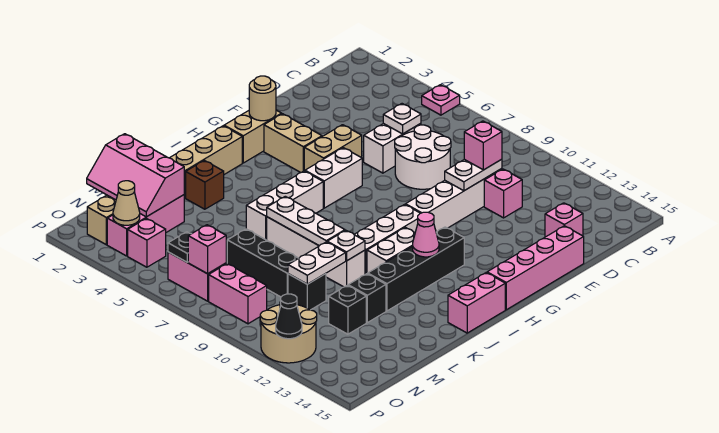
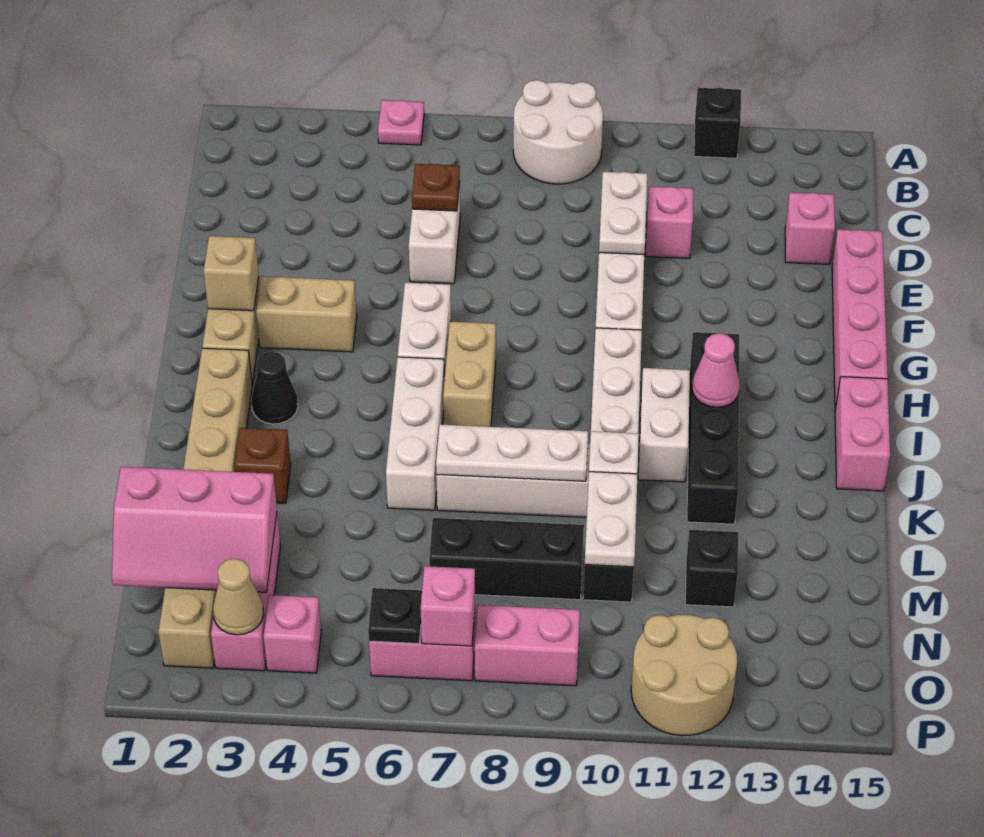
white 1x1 plate [383,104,421,134] -> brown 1x1 plate [412,164,460,211]
white 2x2 round brick [395,125,451,189] -> white 2x2 round brick moved to [513,80,603,184]
pink 1x1 brick [464,121,502,170] -> none
tan 1x2 brick [304,125,362,171] -> tan 1x2 brick moved to [443,322,496,427]
tan 1x1 round brick [249,76,276,121] -> tan 1x1 brick [204,236,259,311]
black 1x1 brick [348,274,386,323] -> black 1x1 brick moved to [694,88,741,158]
black 1x1 cone [276,294,302,339] -> black 1x1 cone moved to [251,352,298,424]

